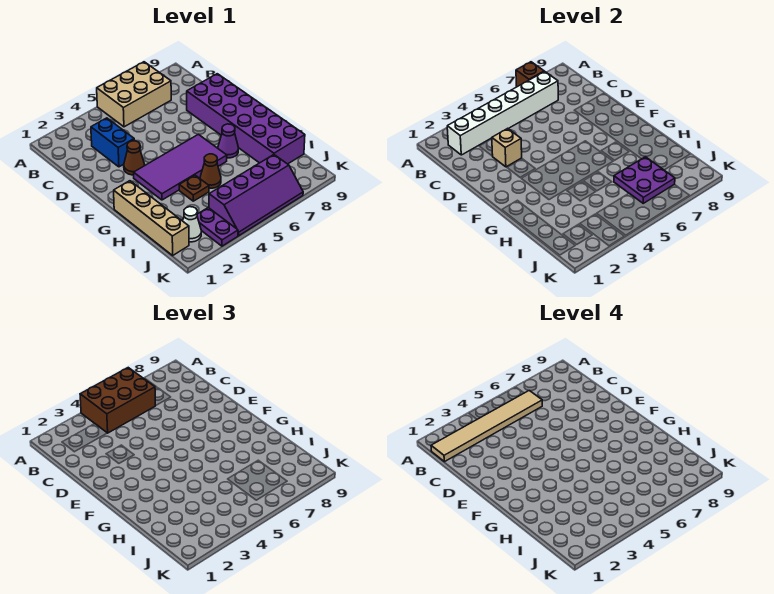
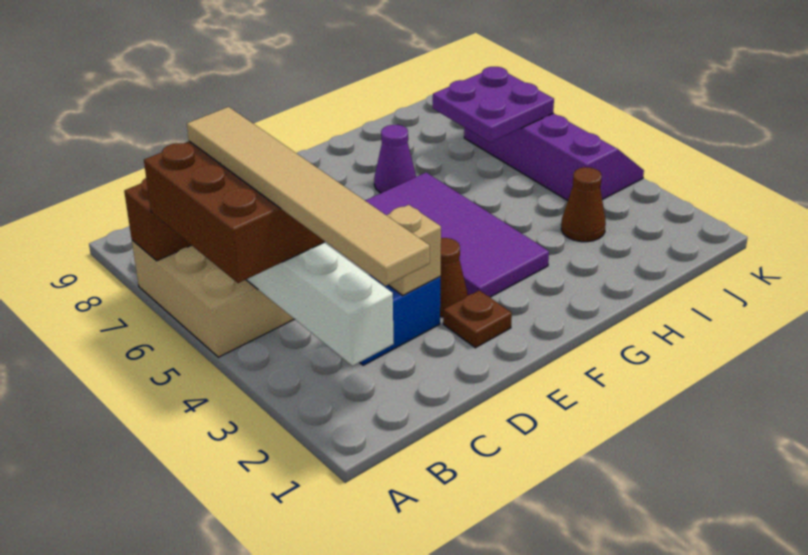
purple 2x6 brick [187,74,305,164] -> none
tan 1x4 brick [114,181,189,255] -> none
brown 1x1 plate [179,175,209,201] -> brown 1x1 plate moved to [443,290,512,348]
brown 1x1 cone [200,154,221,188] -> brown 1x1 cone moved to [561,167,606,242]
white 1x1 cone [183,207,201,242] -> none
purple 1x2 plate [197,208,238,246] -> none

